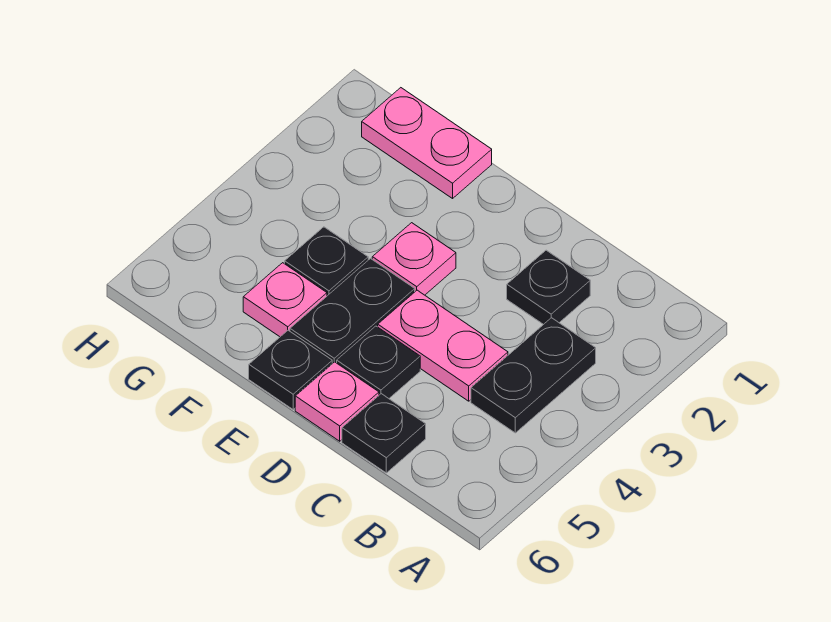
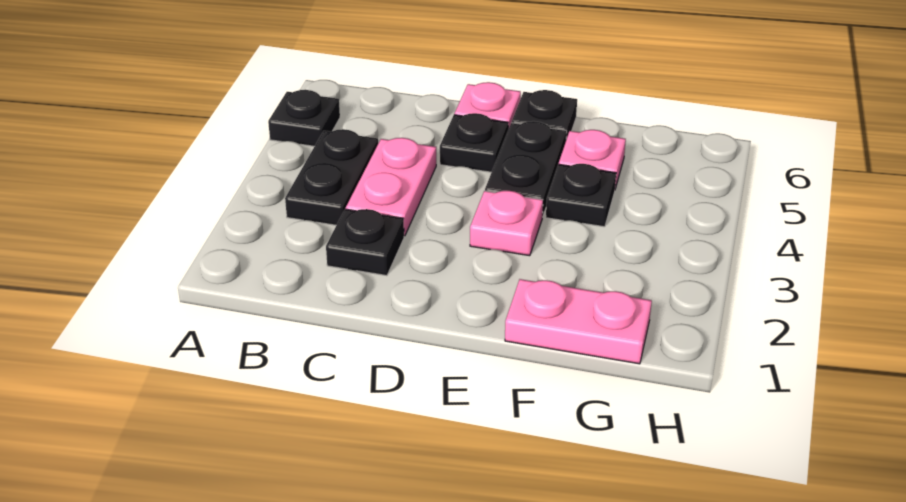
pink 1x2 plate [378,290,508,401] -> pink 1x2 plate turned to [346,138,436,236]
black 1x1 plate [342,394,426,473] -> black 1x1 plate moved to [268,90,340,146]

